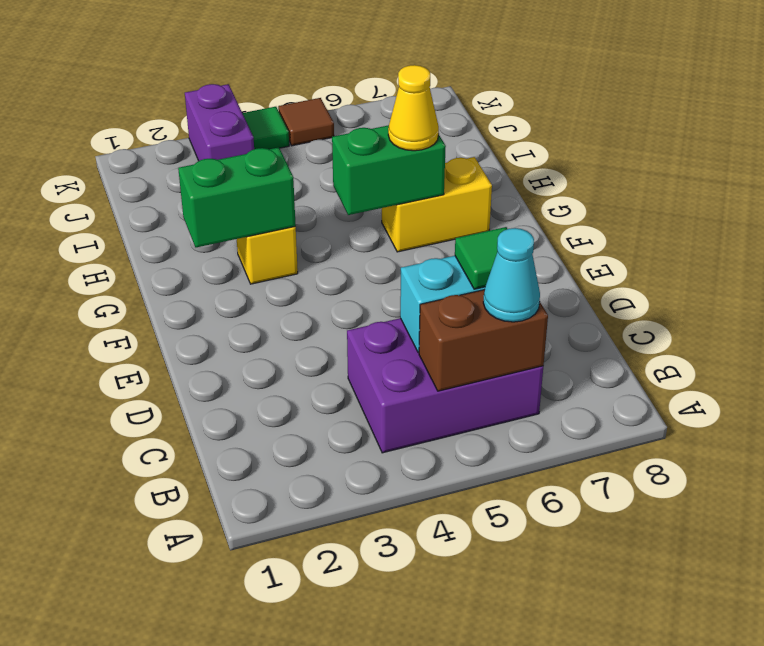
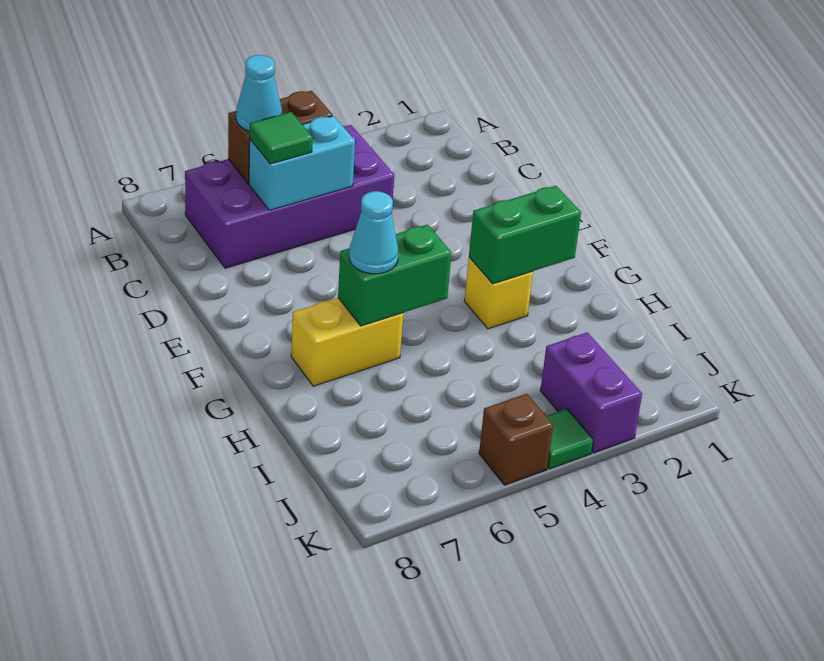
purple 2x3 brick [347,318,543,453] -> purple 2x4 brick [185,125,394,268]
yellow 1x1 cone [388,65,439,151] -> cyan 1x1 cone [349,191,398,274]
brown 1x1 tile [278,98,334,146] -> brown 1x1 brick [479,394,553,485]

